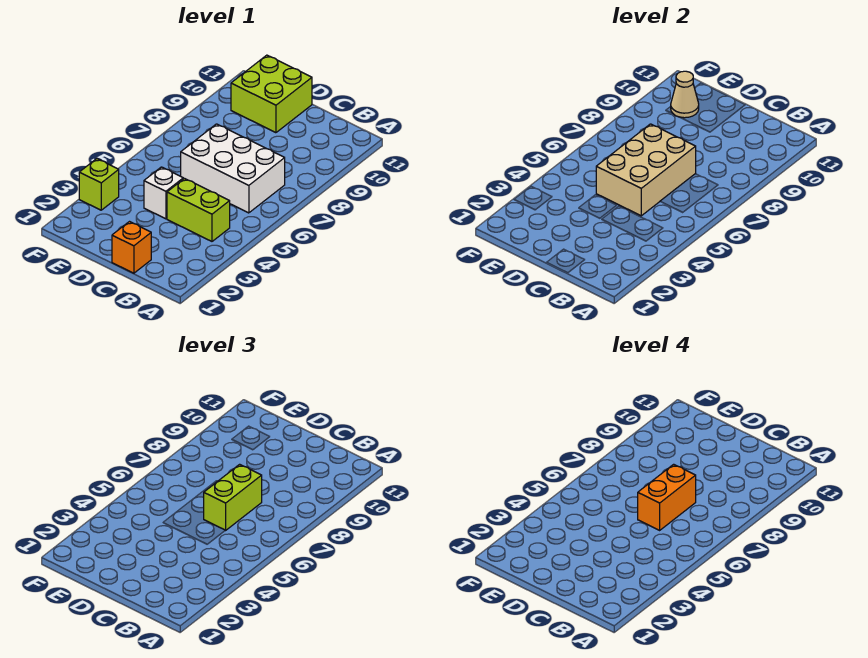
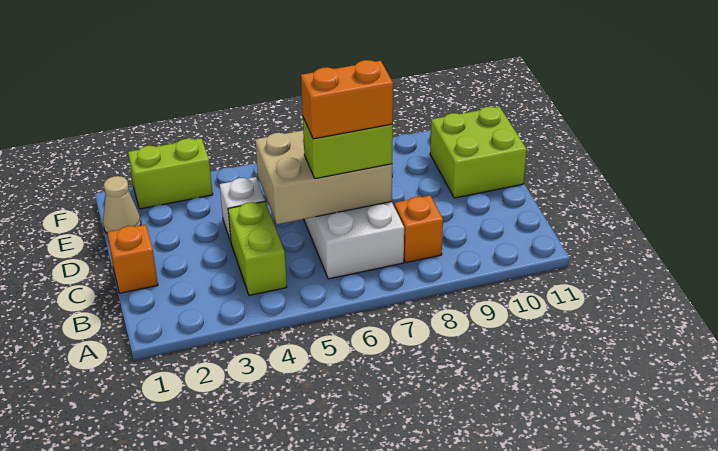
none -> orange 1x1 brick [394,196,443,263]
tan 1x1 cone [671,71,699,118] -> tan 1x1 cone moved to [103,176,141,233]
lime 1x1 brick [79,159,119,210] -> lime 1x2 brick [128,138,213,209]

